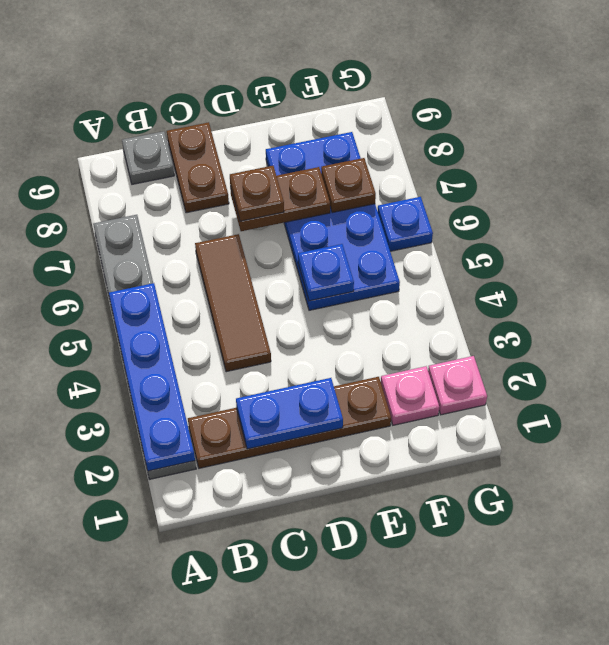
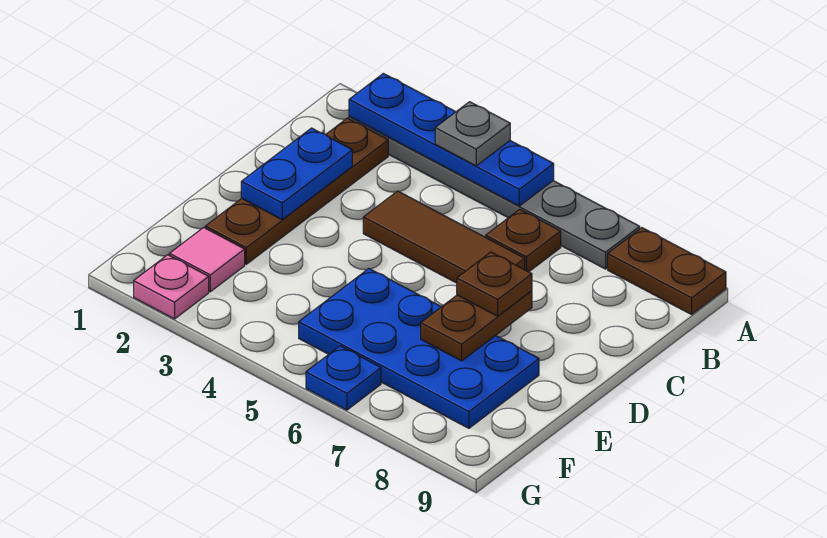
grey 1x1 plate [122,131,174,184] -> grey 1x1 plate moved to [435,102,510,166]
brown 1x2 plate [167,122,229,213] -> brown 1x2 plate moved to [608,228,726,314]
blue 1x1 plate [298,244,354,301] -> none
pink 1x1 plate [381,366,439,425] -> pink 1x1 tile [169,227,245,292]
brown 1x1 plate [321,158,376,213] -> brown 1x1 plate moved to [486,209,561,272]

